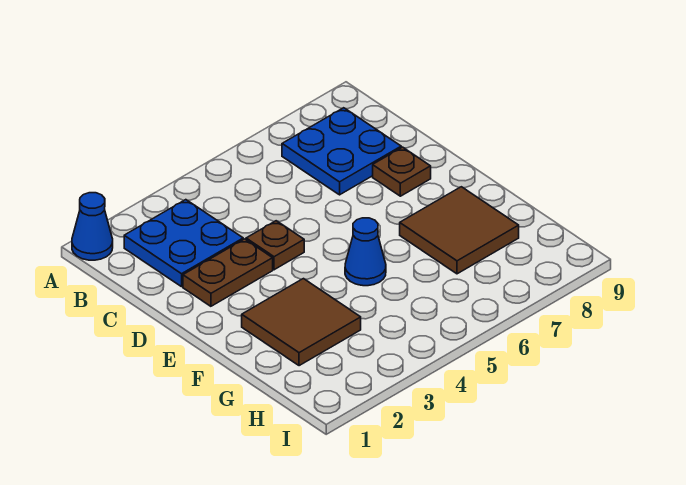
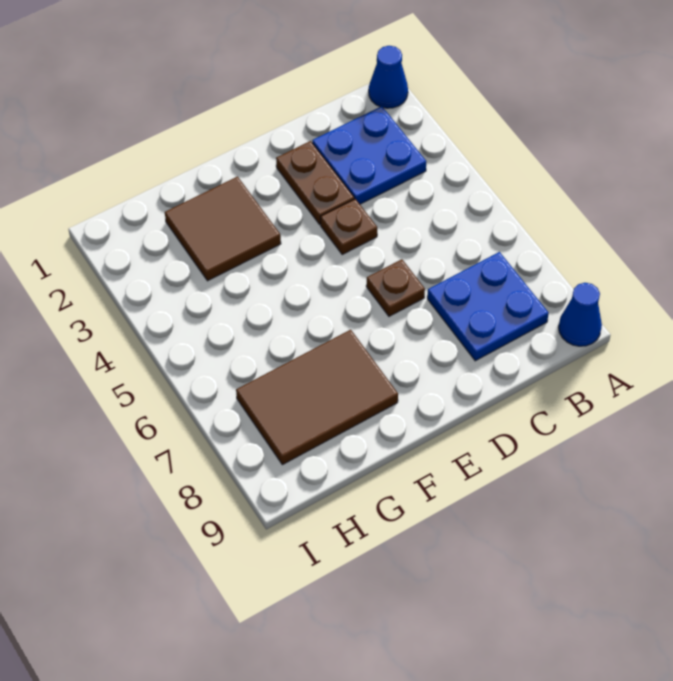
brown 1x1 plate [373,147,431,196] -> brown 1x1 plate moved to [366,259,425,316]
blue 1x1 cone [345,218,386,286] -> blue 1x1 cone moved to [559,283,602,346]
brown 2x2 tile [400,187,519,274] -> brown 2x3 tile [236,330,398,465]

